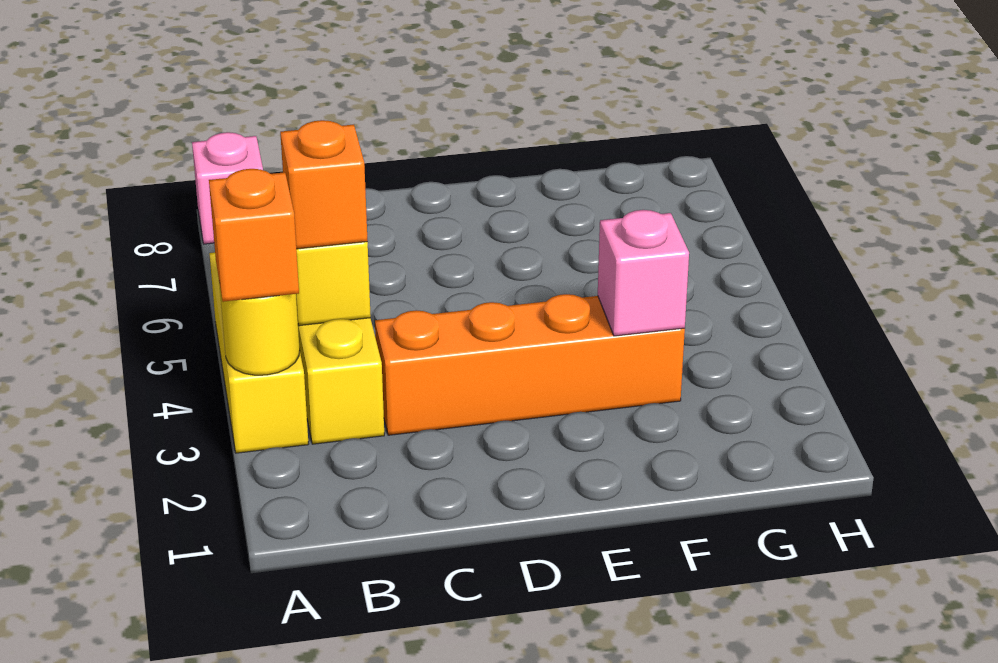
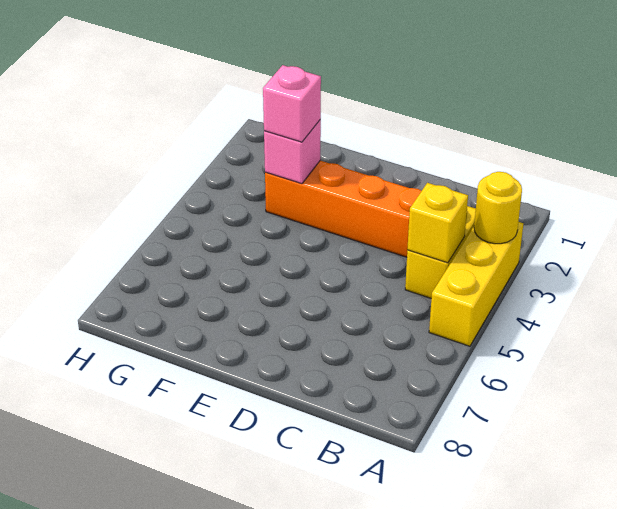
orange 1x1 brick [209,169,299,302] -> none
pink 1x1 brick [192,132,263,244] -> pink 1x1 brick moved to [263,65,321,142]
orange 1x1 brick [280,120,368,249] -> none

